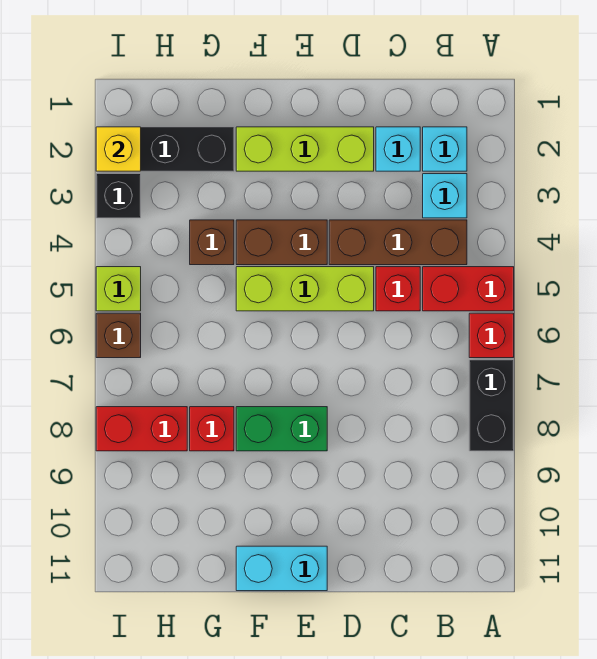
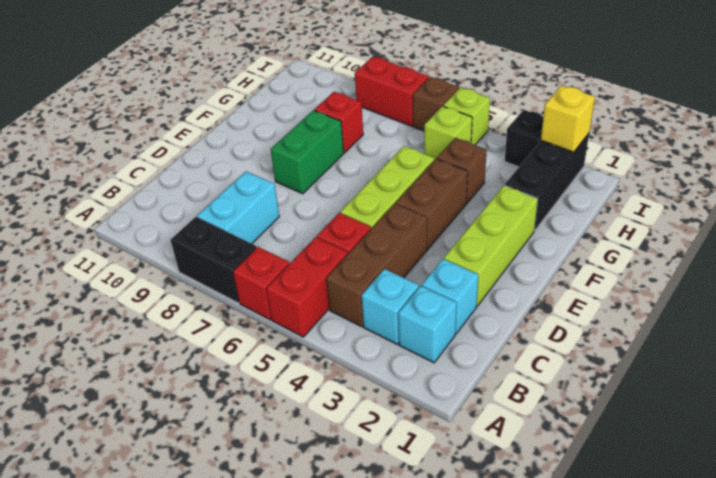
cyan 1x2 brick [236,546,327,591] -> cyan 1x2 brick moved to [197,171,279,244]
none -> lime 1x1 brick [424,106,472,160]
red 1x2 brick [96,407,187,451] -> red 1x2 brick turned to [355,57,429,126]

